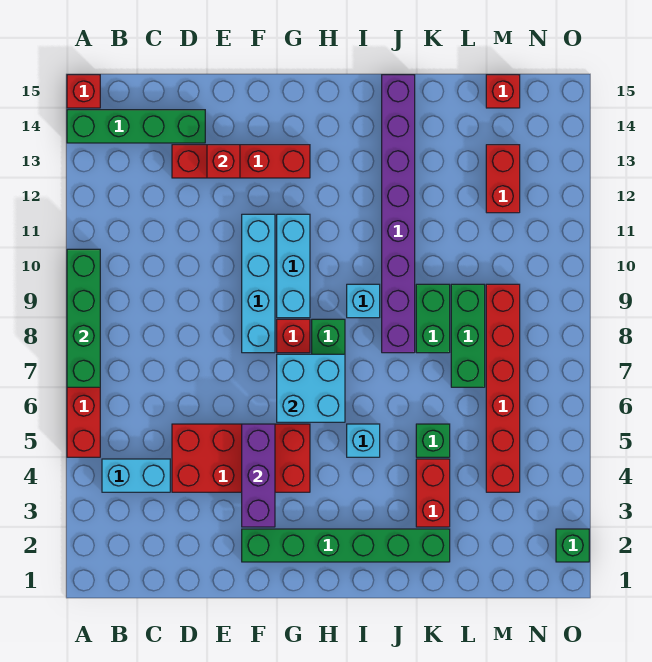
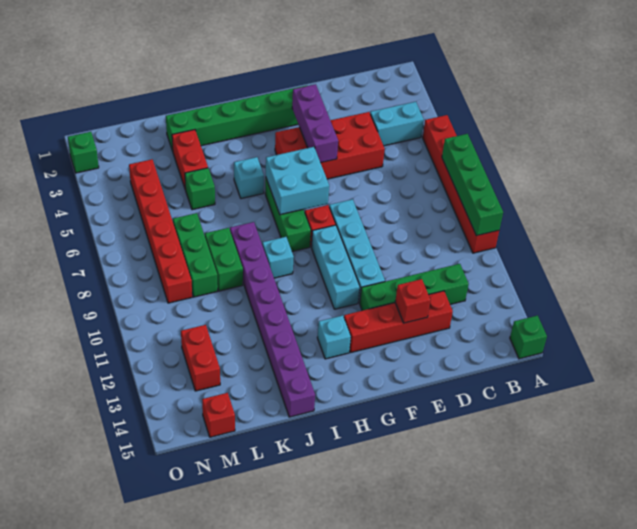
green 1x4 brick [67,110,205,143] -> green 1x4 brick moved to [360,264,469,311]
red 1x1 brick [67,75,100,108] -> green 1x1 brick [510,316,547,359]
none -> cyan 1x1 brick [317,315,351,359]

